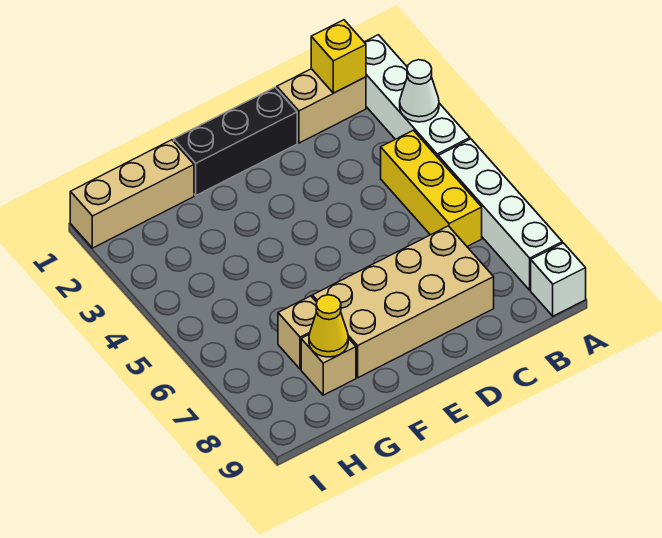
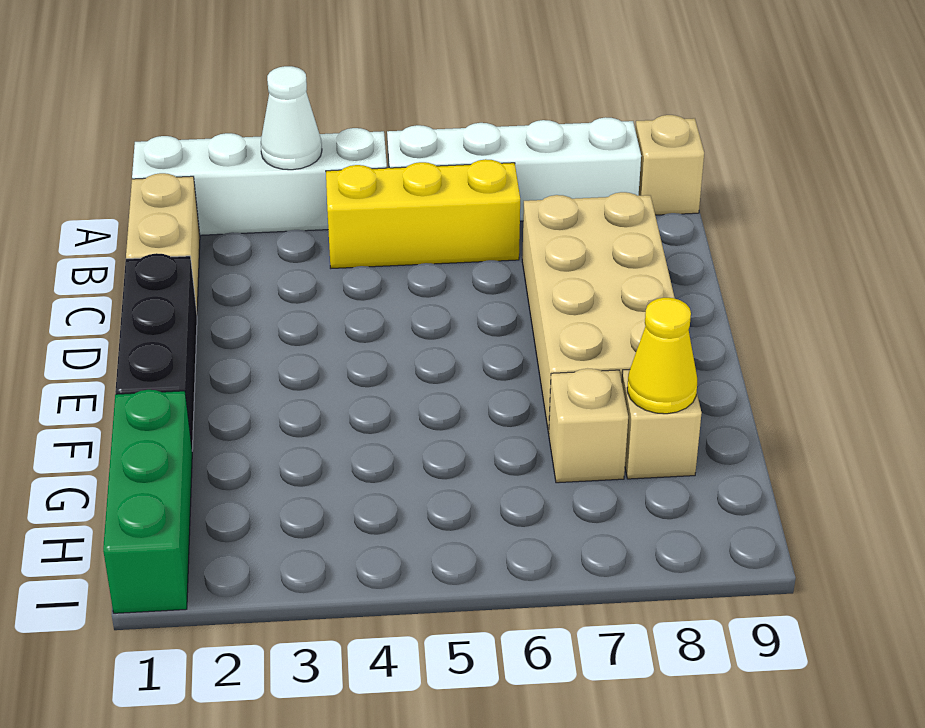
white 1x1 brick [531,243,586,316] -> tan 1x1 brick [635,115,704,215]
yellow 1x1 brick [311,20,366,93] -> none
tan 1x3 brick [70,140,194,248] -> green 1x3 brick [103,390,192,613]

